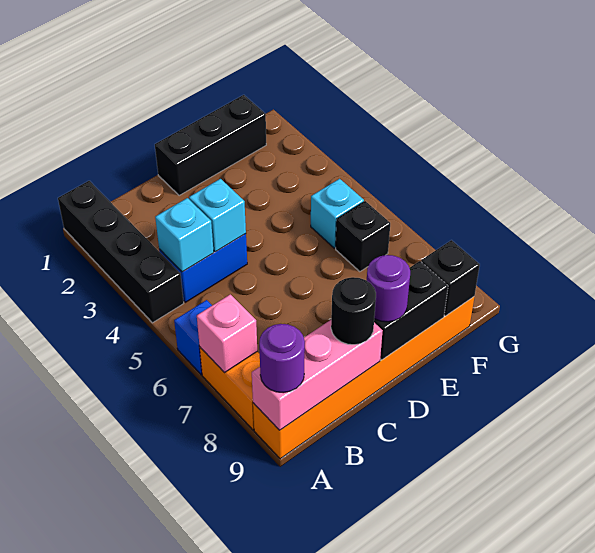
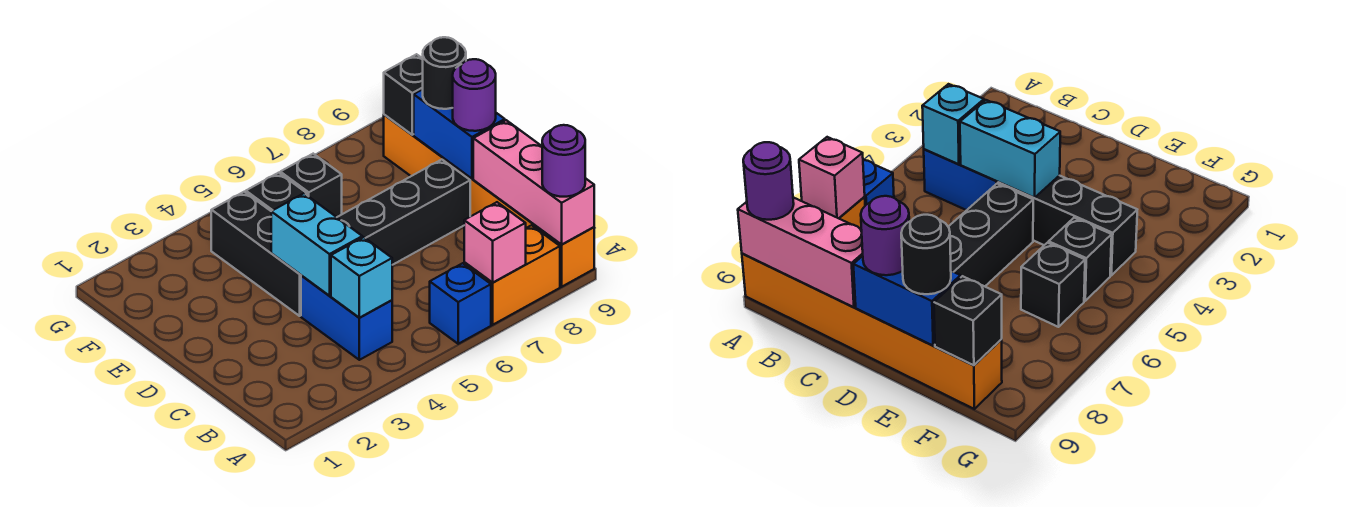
black 1x4 brick [58,181,184,323] -> black 1x4 brick moved to [337,160,470,265]
cyan 1x1 brick [189,179,246,252] -> cyan 1x2 brick [271,193,362,296]
black 1x1 round brick [331,277,376,345] -> black 1x1 round brick moved to [423,37,466,109]
black 1x3 brick [155,95,266,196] -> black 1x3 brick moved to [211,192,301,316]
black 1x2 brick [374,261,448,360] -> blue 1x2 brick [414,89,505,179]
cyan 1x1 brick [311,179,364,248] -> black 1x1 brick [246,173,307,211]

